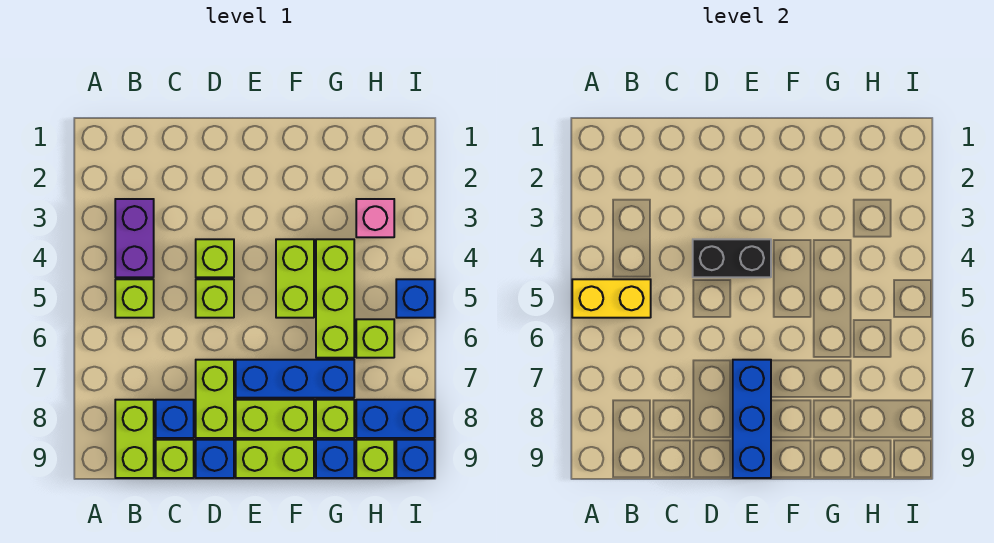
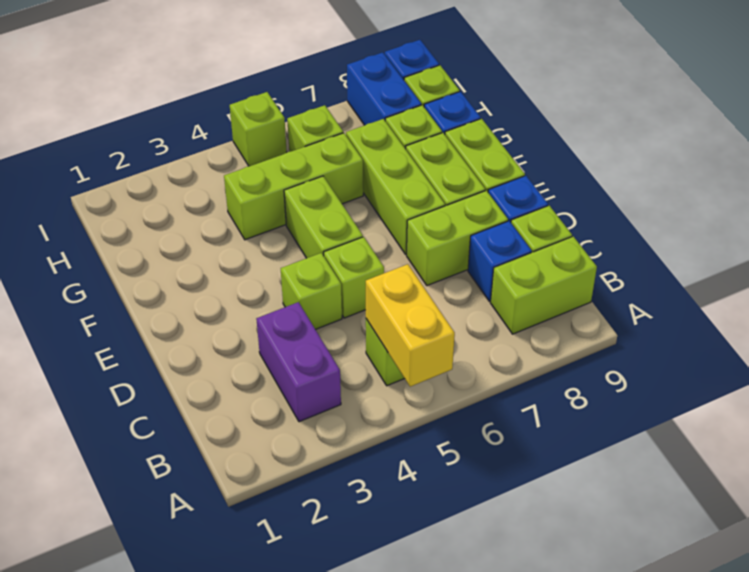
purple 1x2 brick [115,199,154,277] -> purple 1x2 brick turned to [256,302,341,422]
black 1x2 brick [693,239,771,277] -> none
blue 1x3 brick [236,360,354,398] -> lime 1x3 brick [346,119,445,254]
blue 1x3 brick [733,360,771,478] -> none
lime 1x2 brick [276,239,314,318] -> lime 1x2 brick turned to [284,176,363,258]
pink 1x1 brick [356,199,394,237] -> none
blue 1x1 brick [396,279,435,318] -> lime 1x1 brick [230,92,287,166]

